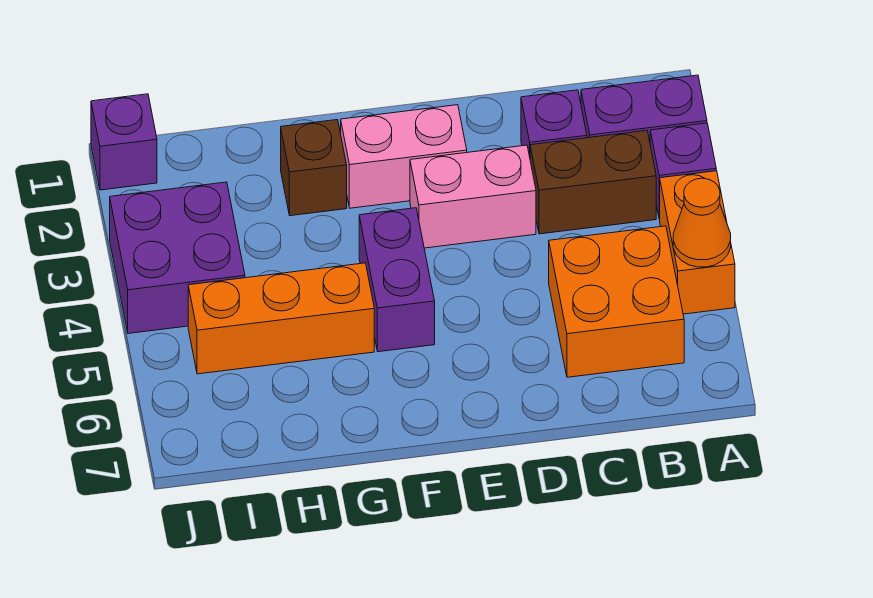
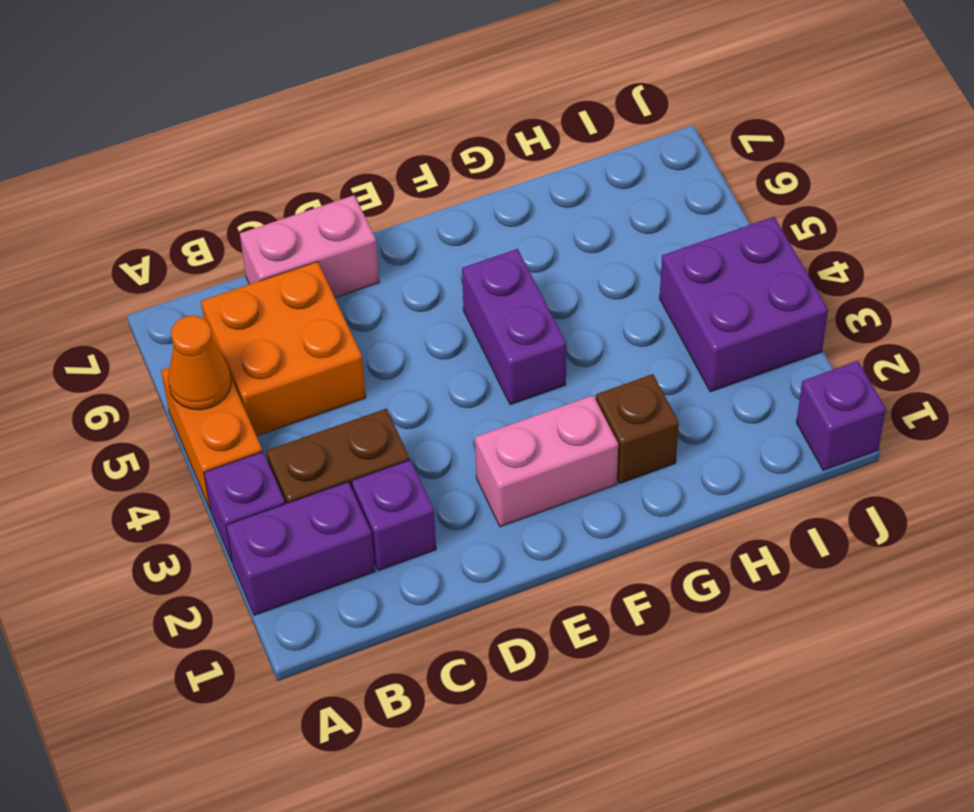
pink 1x2 brick [410,145,536,248] -> pink 1x2 brick moved to [240,195,379,298]
orange 1x3 brick [188,263,374,374] -> none

